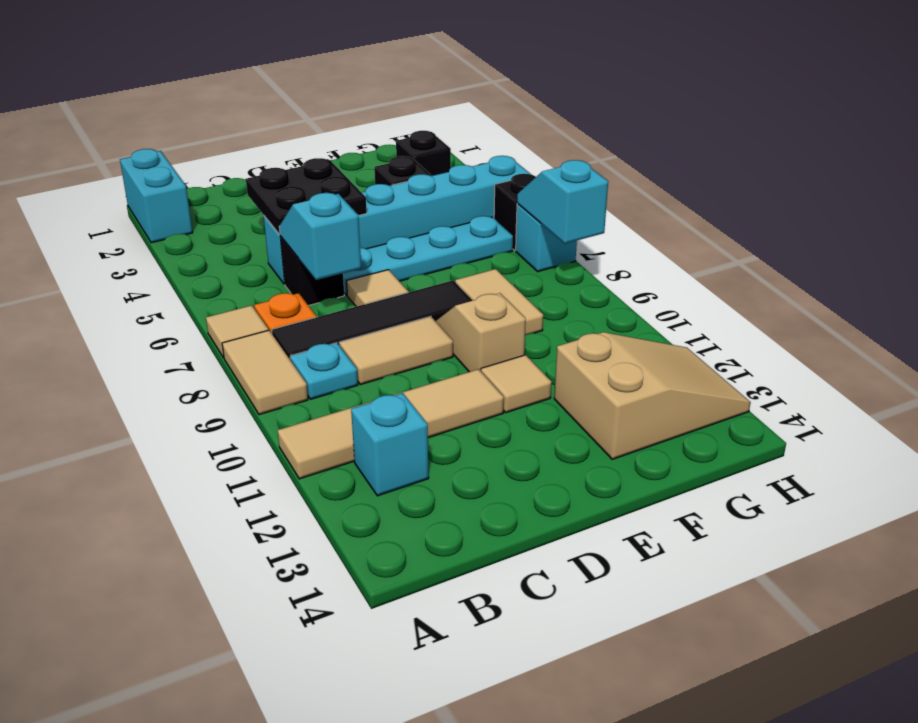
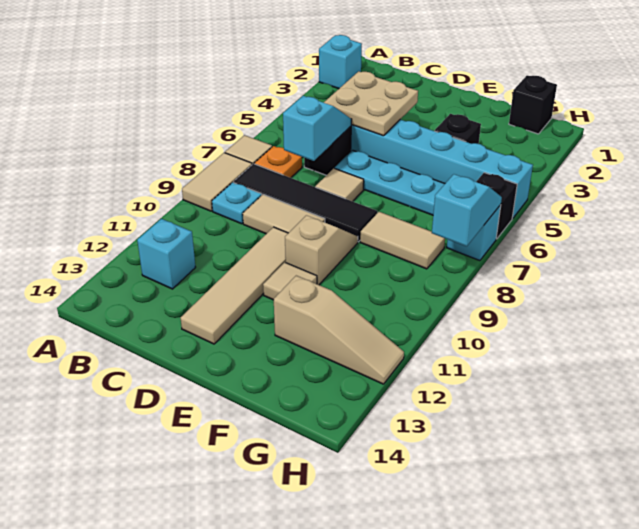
cyan 1x2 brick [120,149,193,243] -> cyan 1x1 brick [319,35,362,89]
tan 1x4 tile [278,369,504,479] -> tan 1x4 tile turned to [181,227,288,344]
black 2x2 plate [246,158,367,234] -> tan 2x2 plate [324,71,418,136]
tan 1x2 tile [455,269,543,335] -> tan 1x2 tile turned to [360,212,445,269]
tan 2x3 slope [554,332,751,459] -> tan 1x3 slope [274,276,404,384]
black 1x1 brick [396,131,451,176] -> black 1x1 brick moved to [509,75,557,134]

